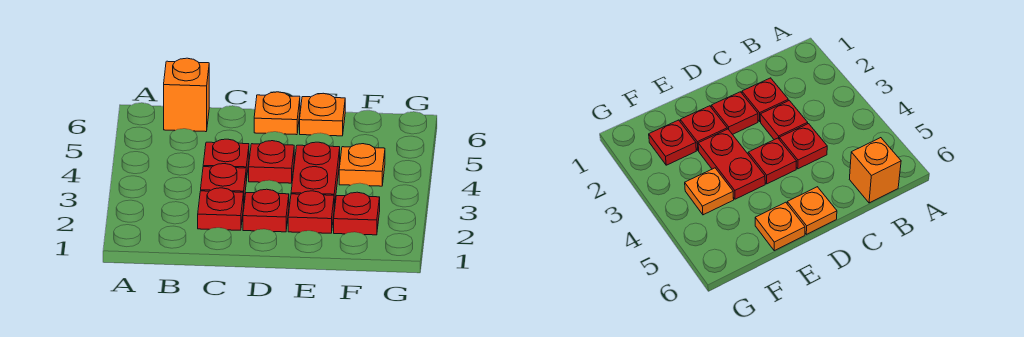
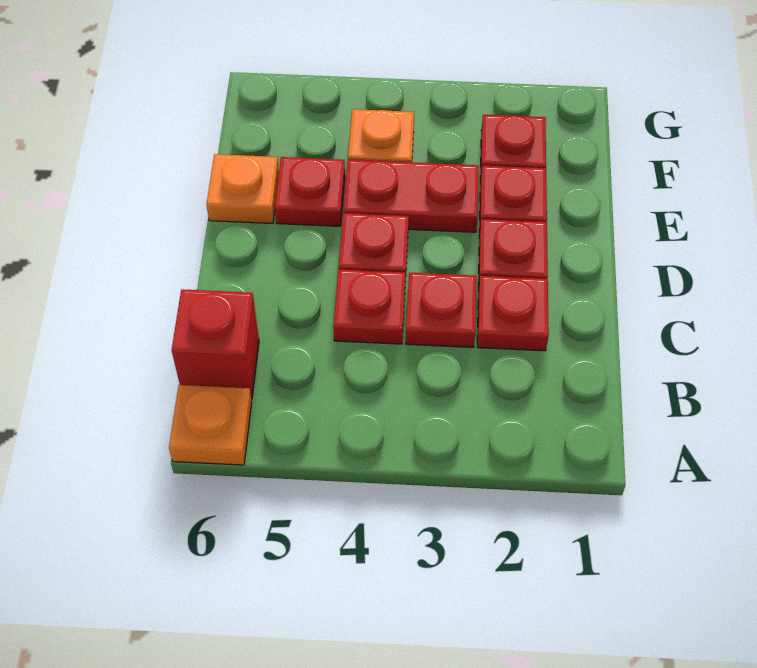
orange 1x1 brick [164,58,209,132] -> red 1x1 brick [172,289,259,399]
orange 1x1 plate [254,92,300,135] -> orange 1x1 plate moved to [169,385,252,465]
none -> red 1x1 plate [275,157,345,226]

